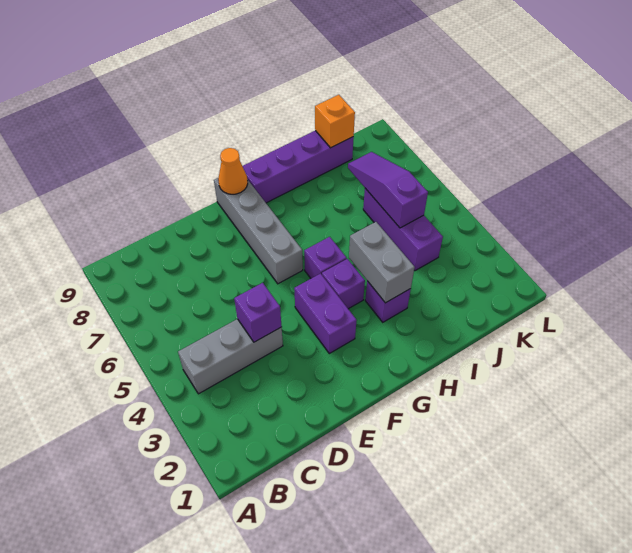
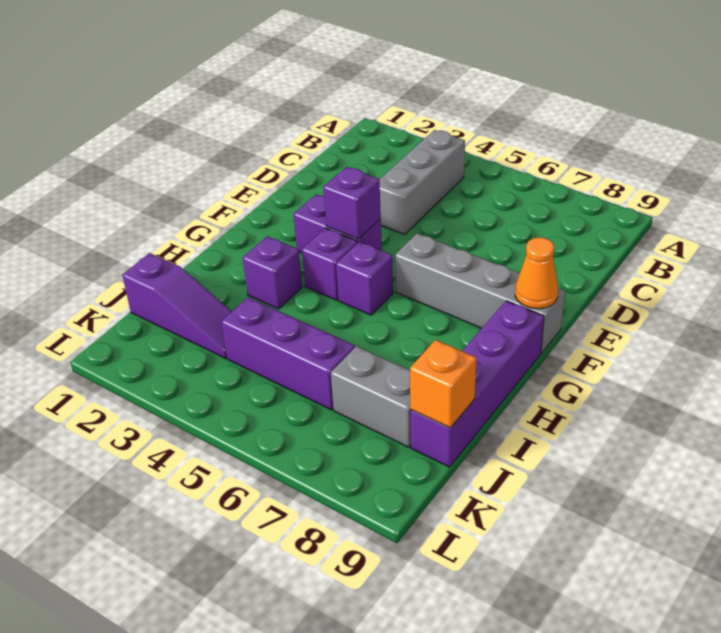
purple 1x1 brick [234,283,282,342] -> purple 1x1 brick moved to [323,167,381,239]
grey 1x2 brick [349,222,415,303] -> grey 1x2 brick moved to [331,346,411,447]
purple 1x3 slope [348,152,428,228] -> purple 1x3 slope moved to [122,253,232,358]

